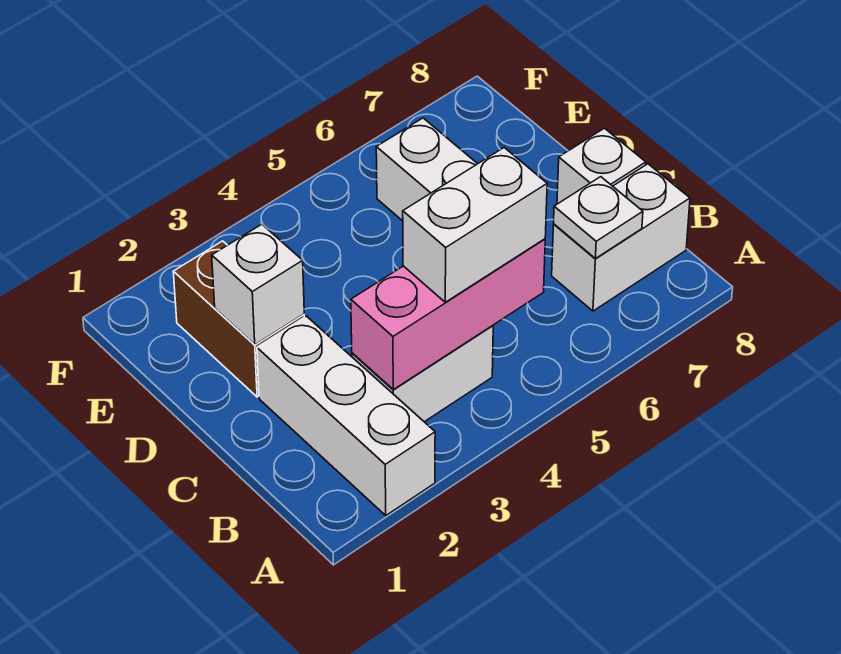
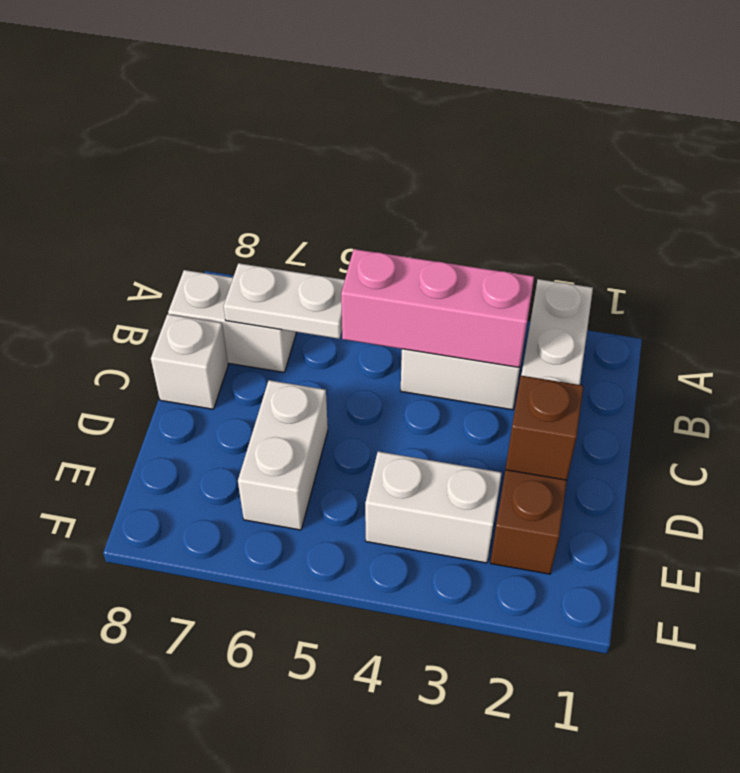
white 1x2 brick [403,148,547,302] -> white 1x2 brick moved to [365,451,502,563]
white 1x1 plate [554,177,643,259] -> white 1x2 plate [224,263,345,339]
white 1x1 brick [212,224,304,345] -> brown 1x1 brick [505,376,583,480]

